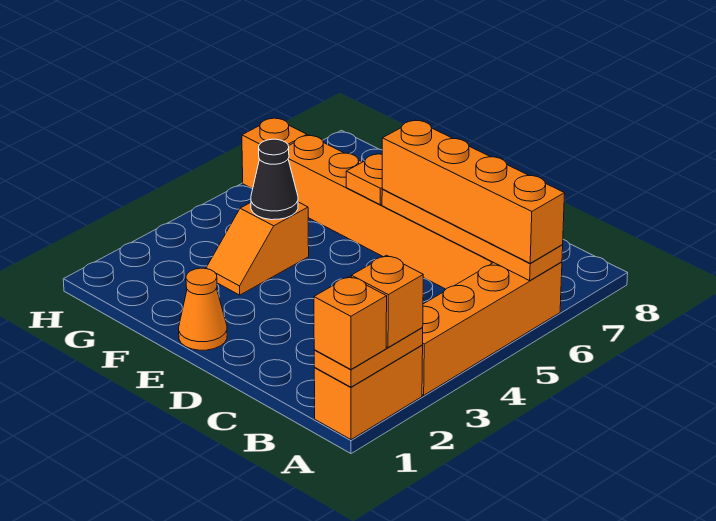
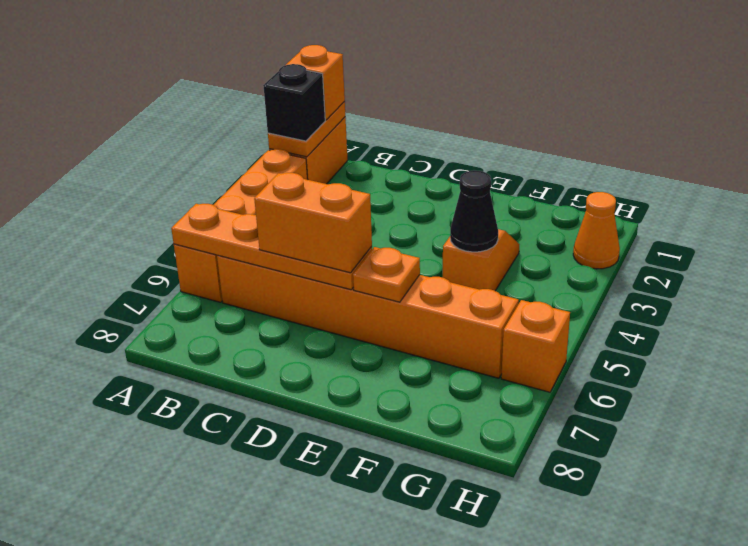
orange 1x1 brick [351,255,423,347] -> black 1x1 brick [263,64,325,141]
orange 1x4 brick [382,120,565,263] -> orange 1x2 brick [254,173,372,273]
orange 1x1 cone [179,268,227,350] -> orange 1x1 cone moved to [573,192,620,269]

